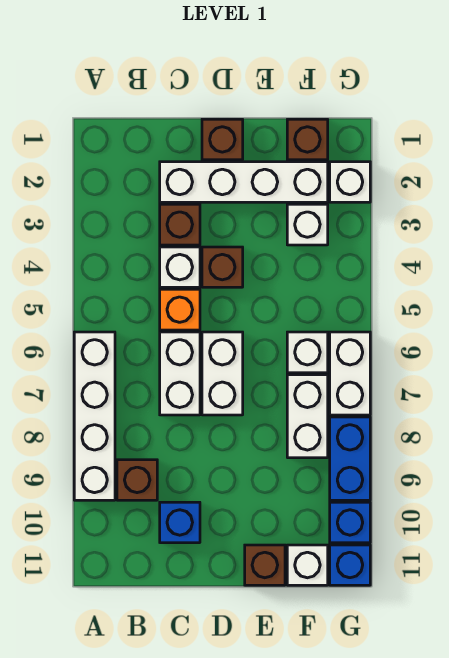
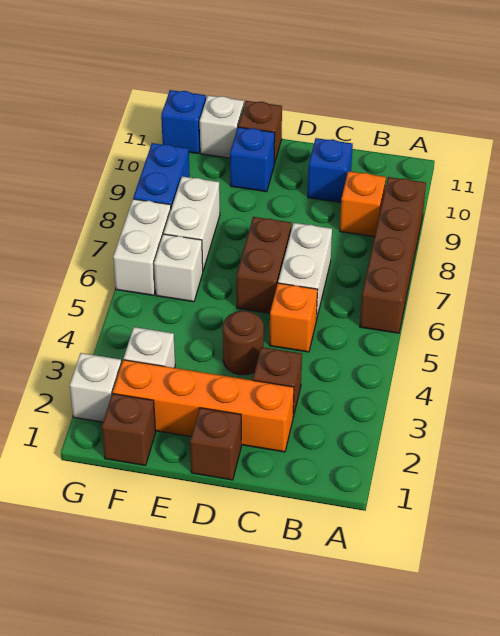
white 1x4 brick [74,332,115,500] -> brown 1x4 brick [360,177,426,333]
brown 1x1 brick [117,460,157,500] -> orange 1x1 brick [340,171,386,237]
white 1x4 brick [160,162,328,202] -> orange 1x4 brick [113,360,294,452]
white 1x1 brick [160,247,200,287] -> none
brown 1x1 brick [202,247,243,287] -> brown 1x1 round brick [223,311,264,375]
white 1x2 brick [202,332,243,415] -> brown 1x2 brick [237,217,291,313]
blue 1x1 brick [330,502,370,543] -> blue 1x1 brick moved to [230,127,275,192]

